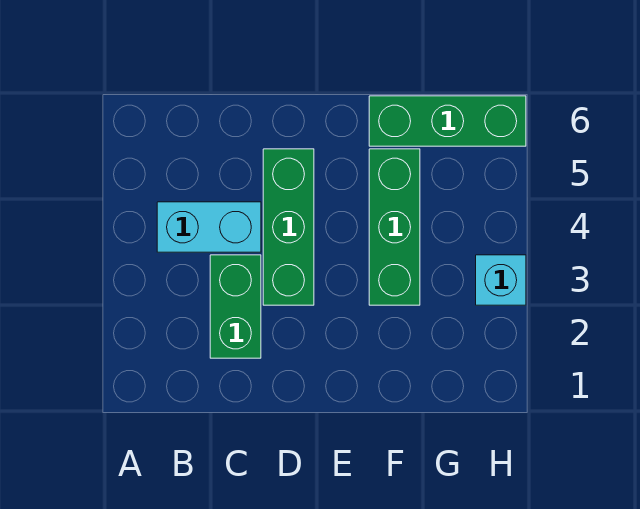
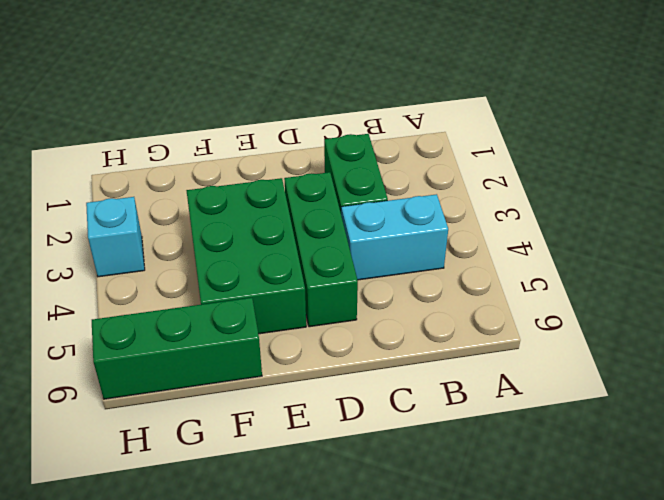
green 1x3 brick [369,149,420,305] -> green 2x3 brick [186,178,306,334]

